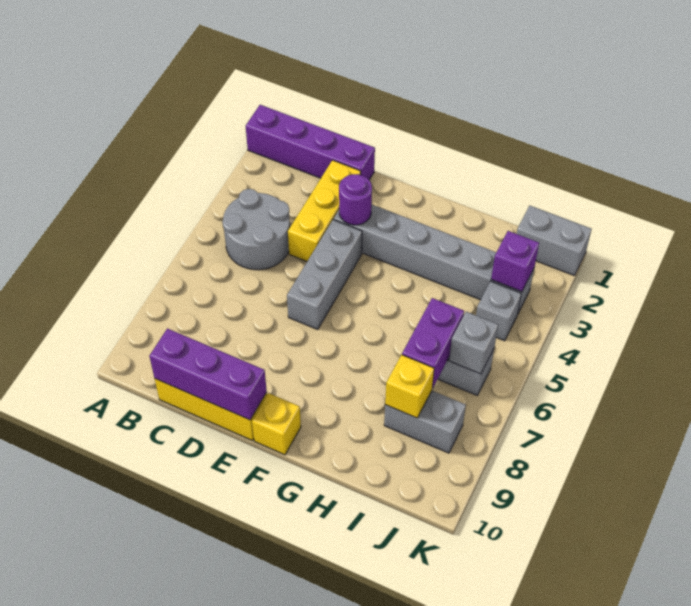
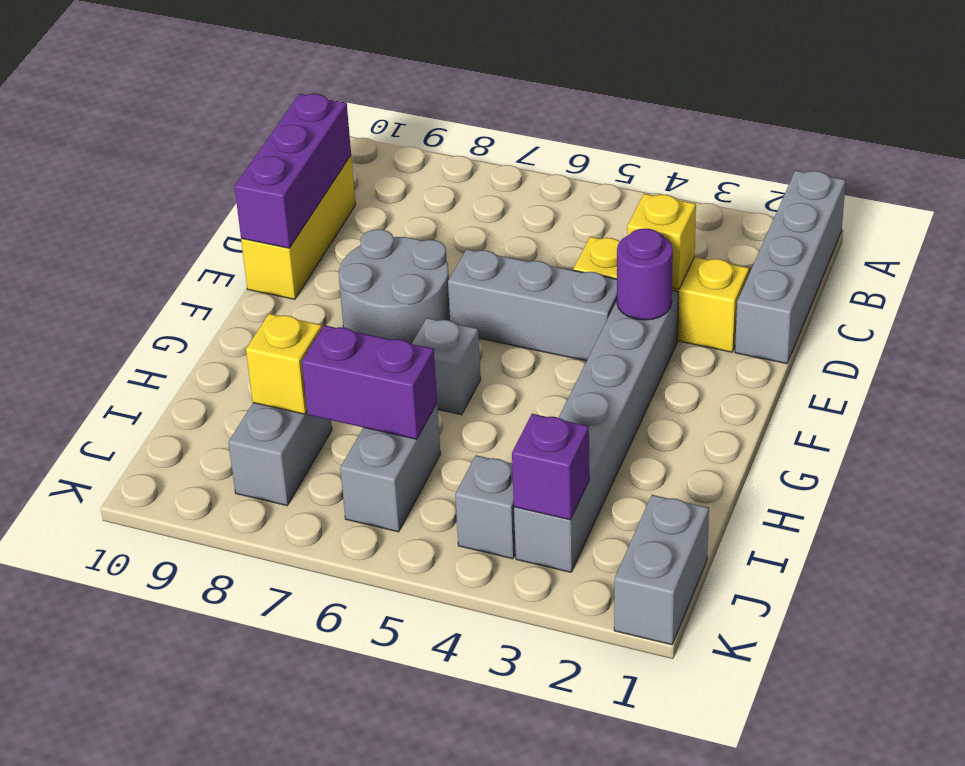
purple 1x4 brick [246,105,375,180] -> grey 1x4 brick [735,170,846,364]
grey 2x2 round brick [222,189,290,270] -> grey 2x2 round brick moved to [339,229,450,344]
yellow 1x1 brick [252,393,301,455] -> yellow 1x1 brick moved to [627,194,696,289]
grey 1x1 brick [449,312,498,374] -> grey 1x1 brick moved to [412,318,481,415]

